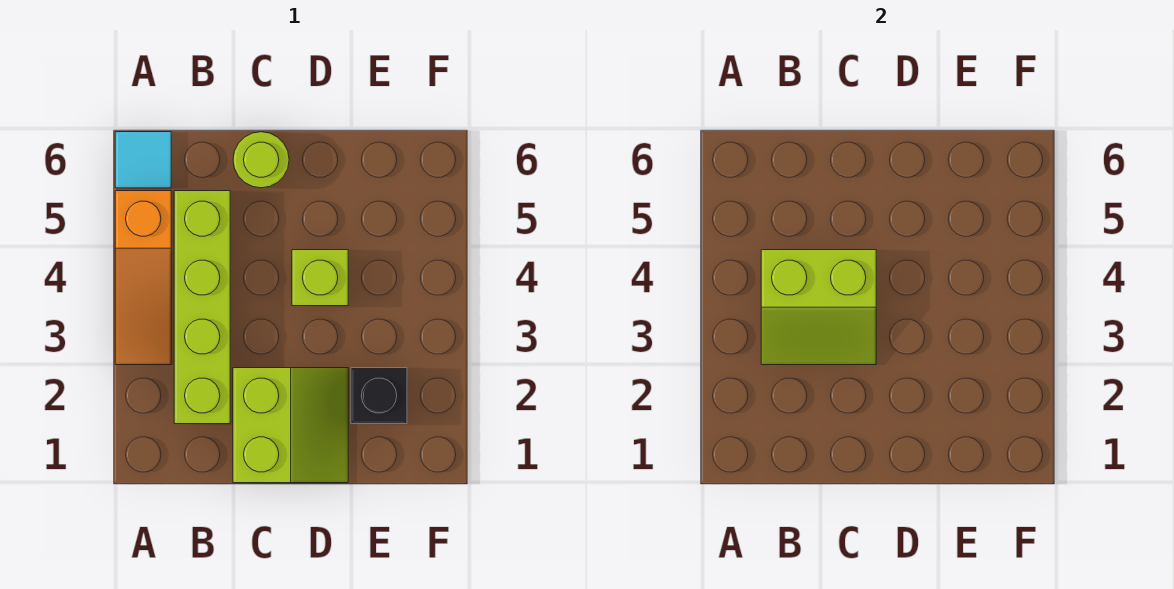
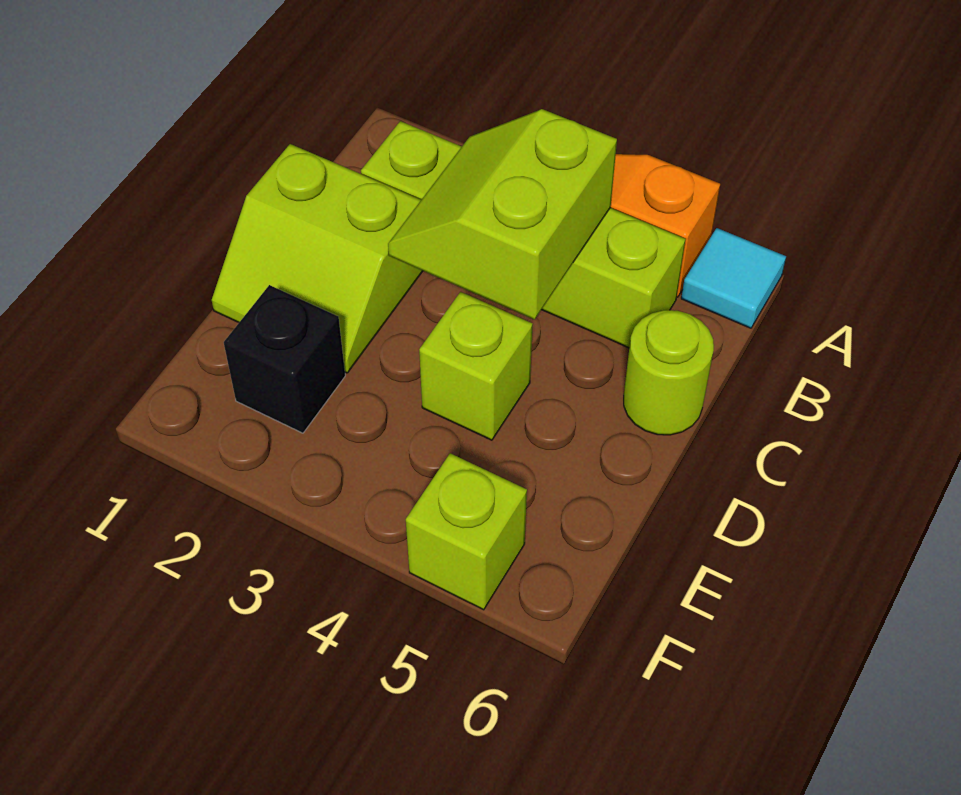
none -> lime 1x1 brick [406,453,527,610]

